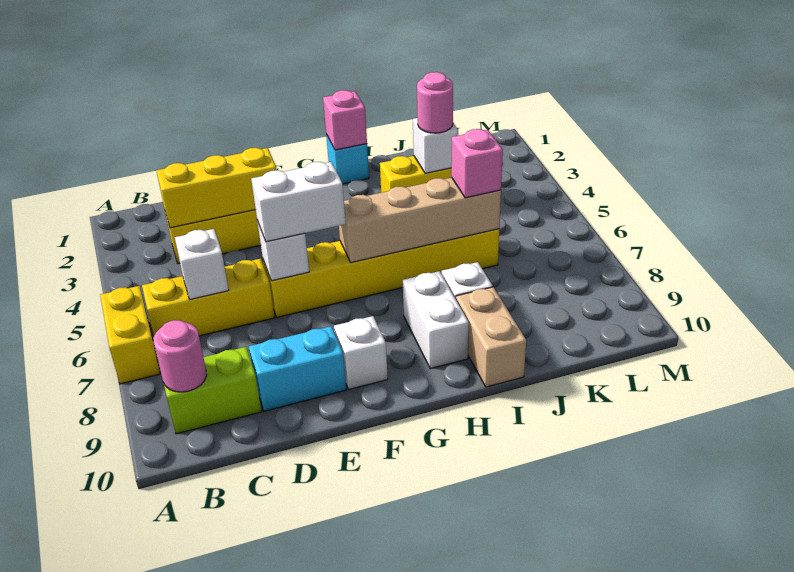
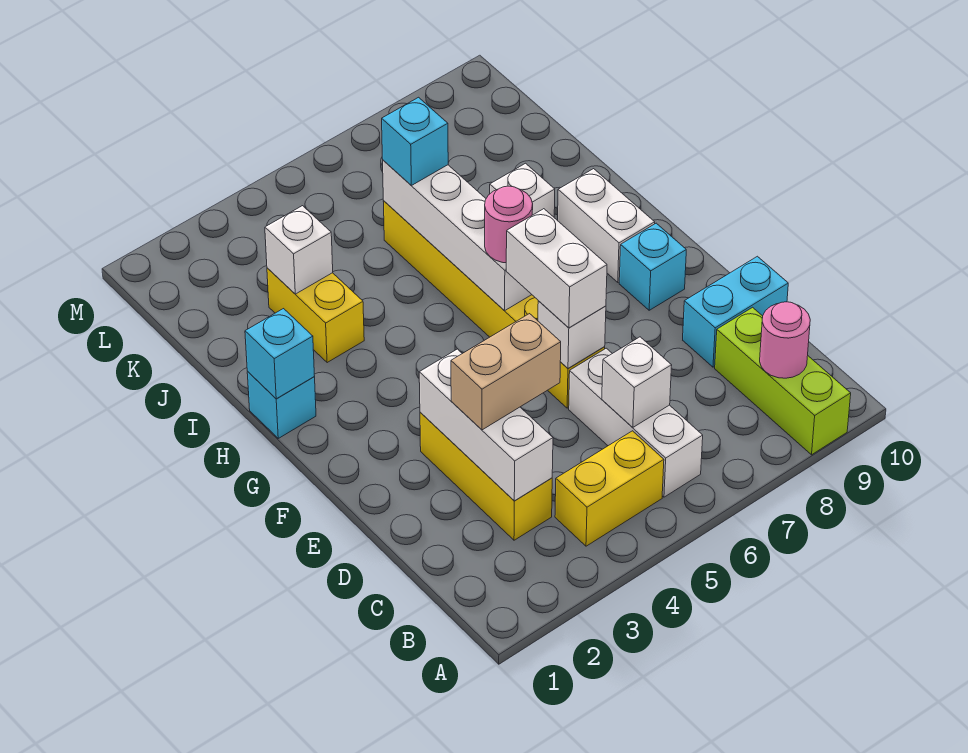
yellow 1x2 brick [100,286,160,384] -> yellow 1x2 brick moved to [555,431,664,546]
yellow 1x3 brick [142,259,275,336] -> white 1x3 brick [569,348,703,497]
lime 1x2 brick [164,347,262,434] -> lime 1x3 brick [715,307,851,455]
yellow 1x3 brick [156,148,277,228] -> white 1x3 brick [419,349,553,501]
cyan 1x2 brick [249,326,346,411] -> cyan 1x2 brick turned to [683,256,788,367]
white 1x1 brick [334,316,388,389] -> cyan 1x1 brick [619,223,686,310]
tan 1x4 brick [339,178,501,263] -> white 1x4 brick [383,160,532,311]
pink 1x1 brick [323,90,367,150] -> cyan 1x1 brick [245,309,314,399]
white 1x2 brick [403,271,469,369] -> white 1x2 brick turned to [558,169,655,282]
tan 1x2 brick [456,287,526,387] -> tan 1x2 brick moved to [451,314,561,430]
pink 1x1 round brick [417,72,453,133] -> pink 1x1 round brick moved to [485,186,533,263]
pink 1x1 brick [451,129,503,198] -> cyan 1x1 brick [382,97,448,186]

